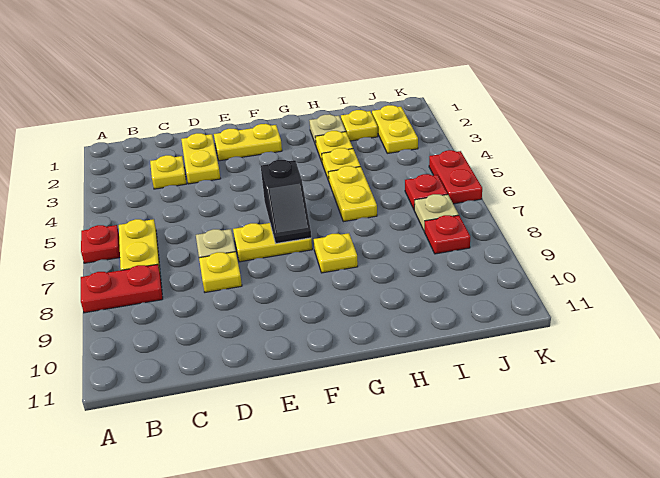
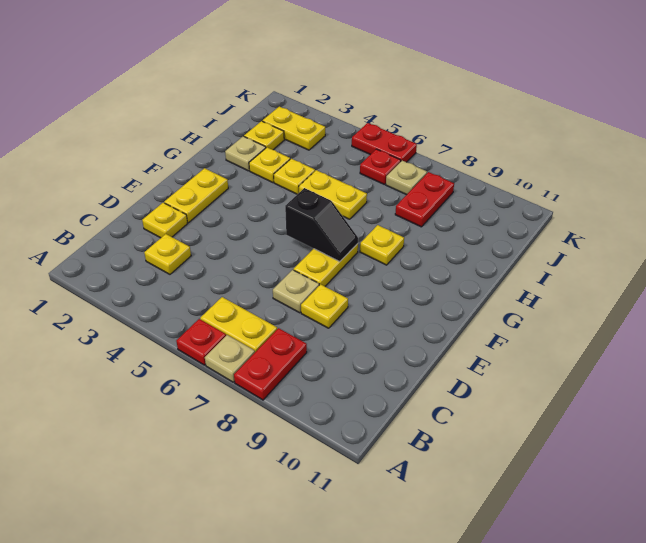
none -> tan 1x1 plate [205,335,255,382]
yellow 1x2 plate [181,133,220,184] -> yellow 1x1 plate [142,203,188,238]
red 1x1 plate [424,215,470,254] -> red 1x2 plate [395,172,454,227]

